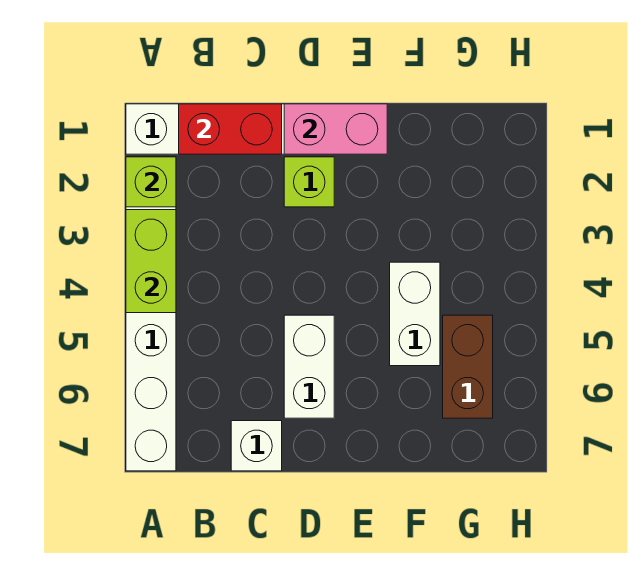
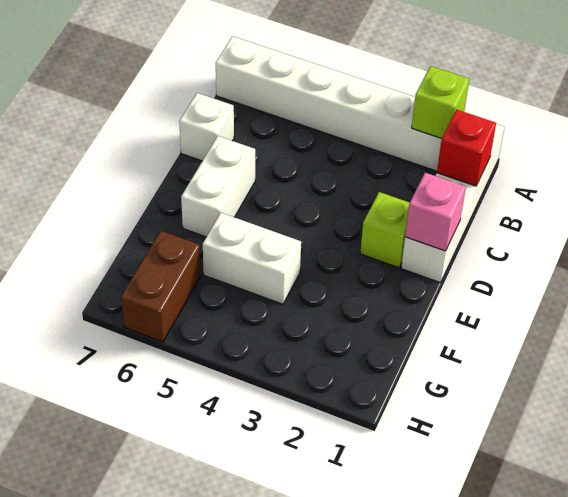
lime 1x2 brick [126,210,176,313] -> none
red 1x2 brick [179,104,282,154] -> red 1x1 brick [437,110,496,186]
pink 1x2 brick [284,104,387,154] -> pink 1x1 brick [405,173,466,251]
white 1x2 brick [284,315,334,418] -> white 1x2 brick turned to [181,136,255,237]
brown 1x2 brick [443,315,493,418] -> brown 1x2 brick turned to [121,231,201,342]

